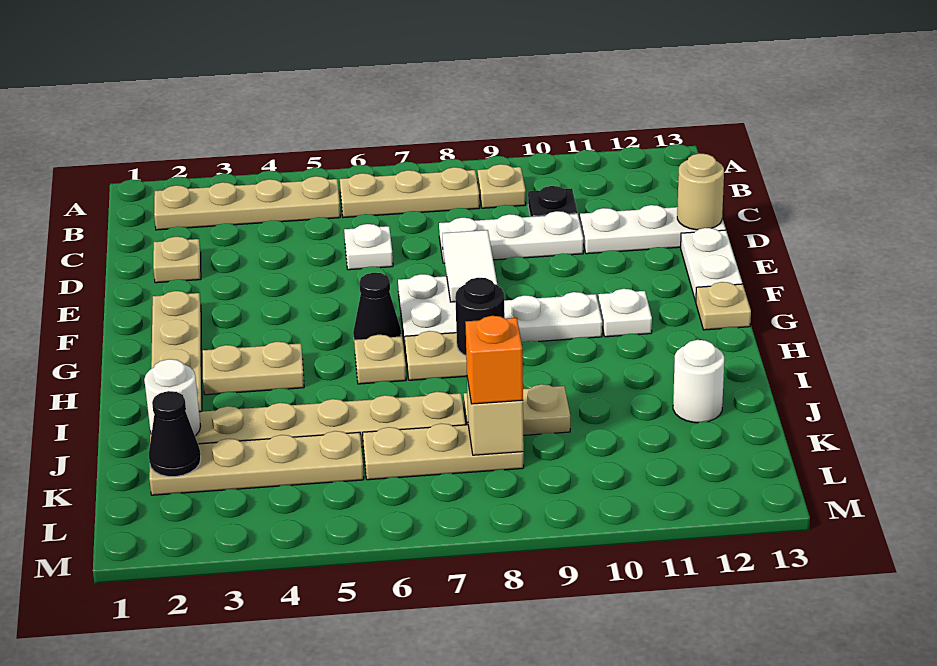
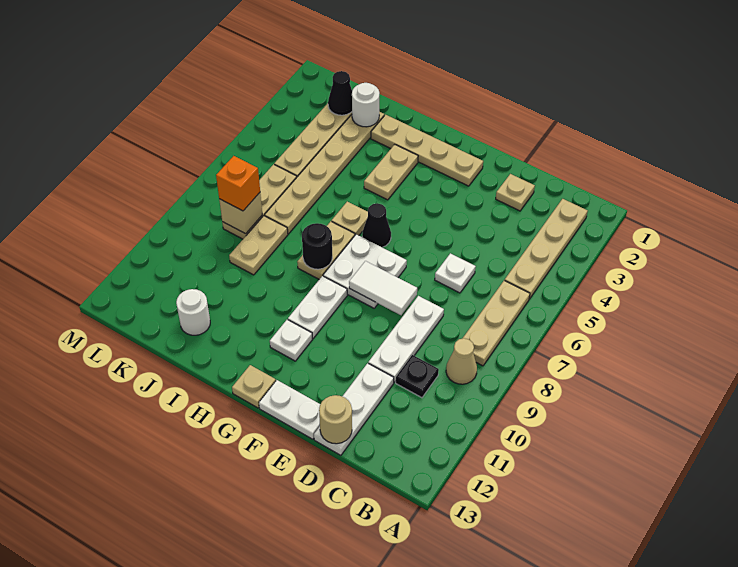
tan 1x1 plate [477,164,526,208] -> tan 1x1 cone [446,338,477,384]

